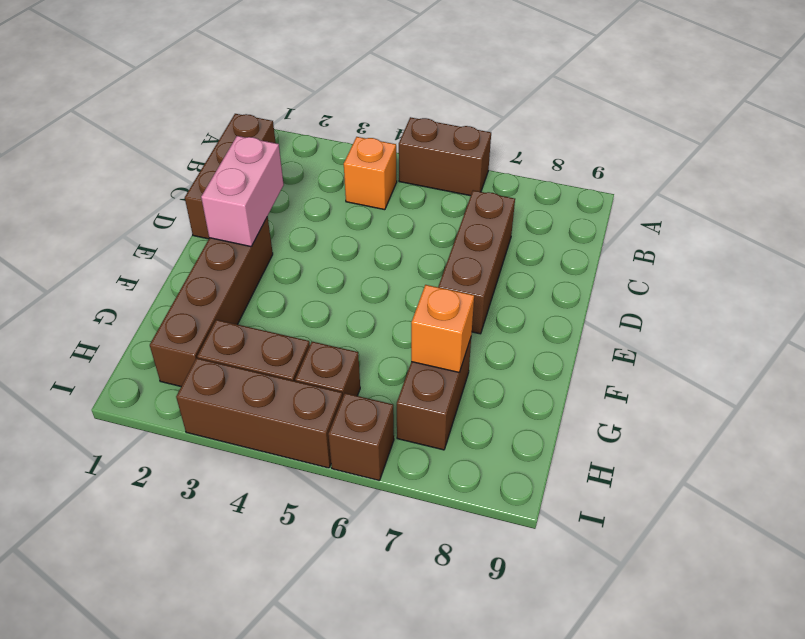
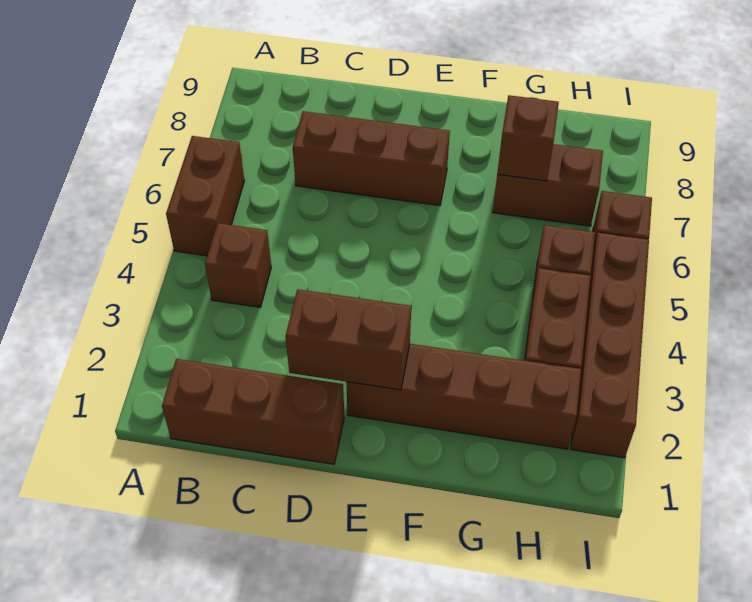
orange 1x1 brick [344,137,397,210] -> brown 1x1 brick [205,223,271,307]
pink 1x2 brick [201,136,284,247] -> brown 1x2 brick [285,289,411,390]
orange 1x1 brick [411,285,474,372] -> brown 1x1 brick [497,95,559,181]
brown 1x3 brick [176,358,343,468] -> brown 1x4 brick [571,232,649,458]

